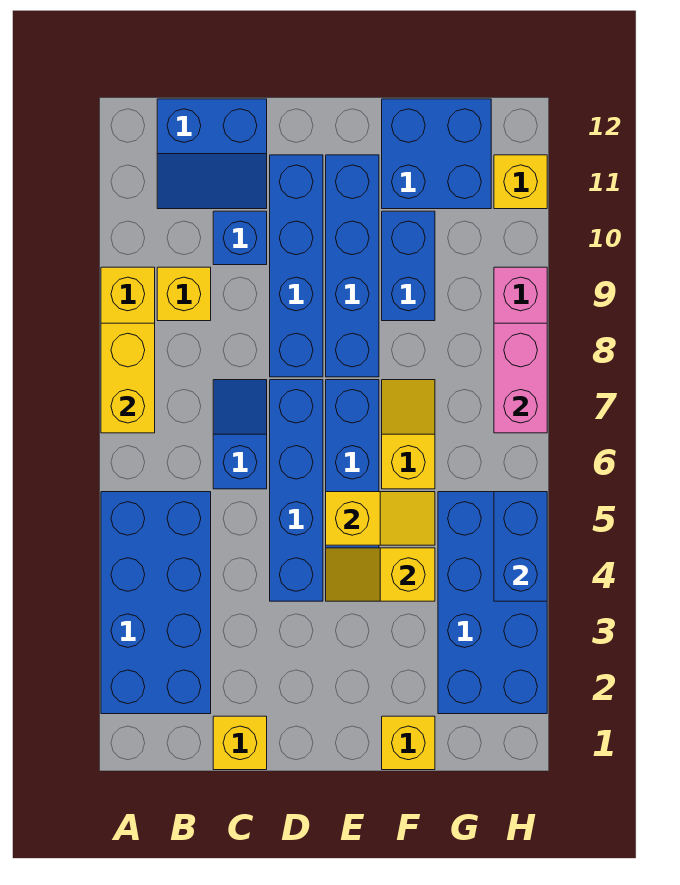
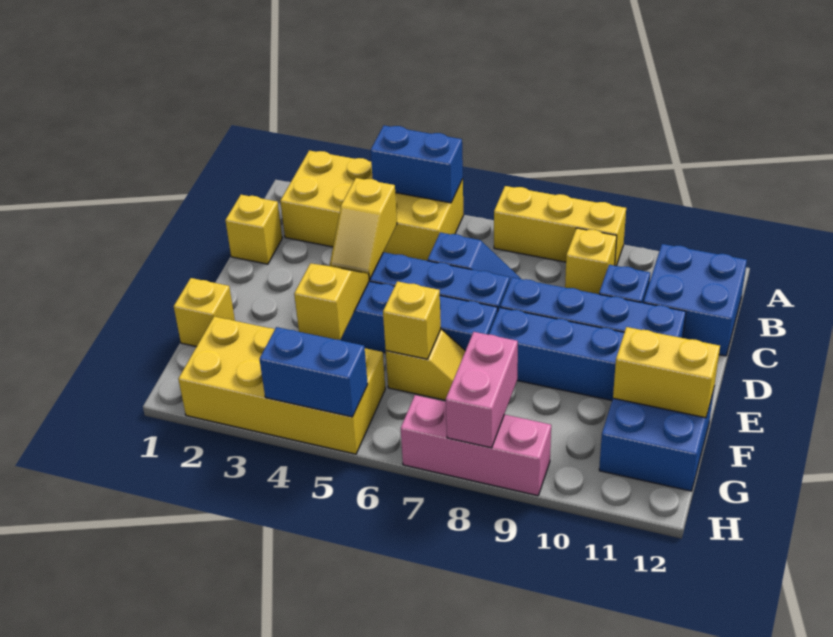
blue 2x4 brick [101,492,211,714] -> yellow 2x4 brick [280,151,464,261]
yellow 1x2 brick [101,323,155,433] -> yellow 1x2 brick moved to [613,327,720,418]
blue 2x2 slope [157,99,267,209] -> blue 2x2 brick [643,244,747,356]
yellow 1x2 slope [326,492,435,545] -> yellow 1x2 slope moved to [330,178,397,279]
blue 1x2 brick [382,211,435,321] -> blue 1x2 brick moved to [371,126,463,203]
blue 2x4 brick [438,492,547,714] -> yellow 2x4 brick [178,317,385,454]
pink 1x2 brick [494,323,547,433] -> pink 1x2 brick turned to [446,332,518,448]
yellow 1x1 brick [494,155,547,209] -> yellow 1x1 brick moved to [383,281,441,359]

